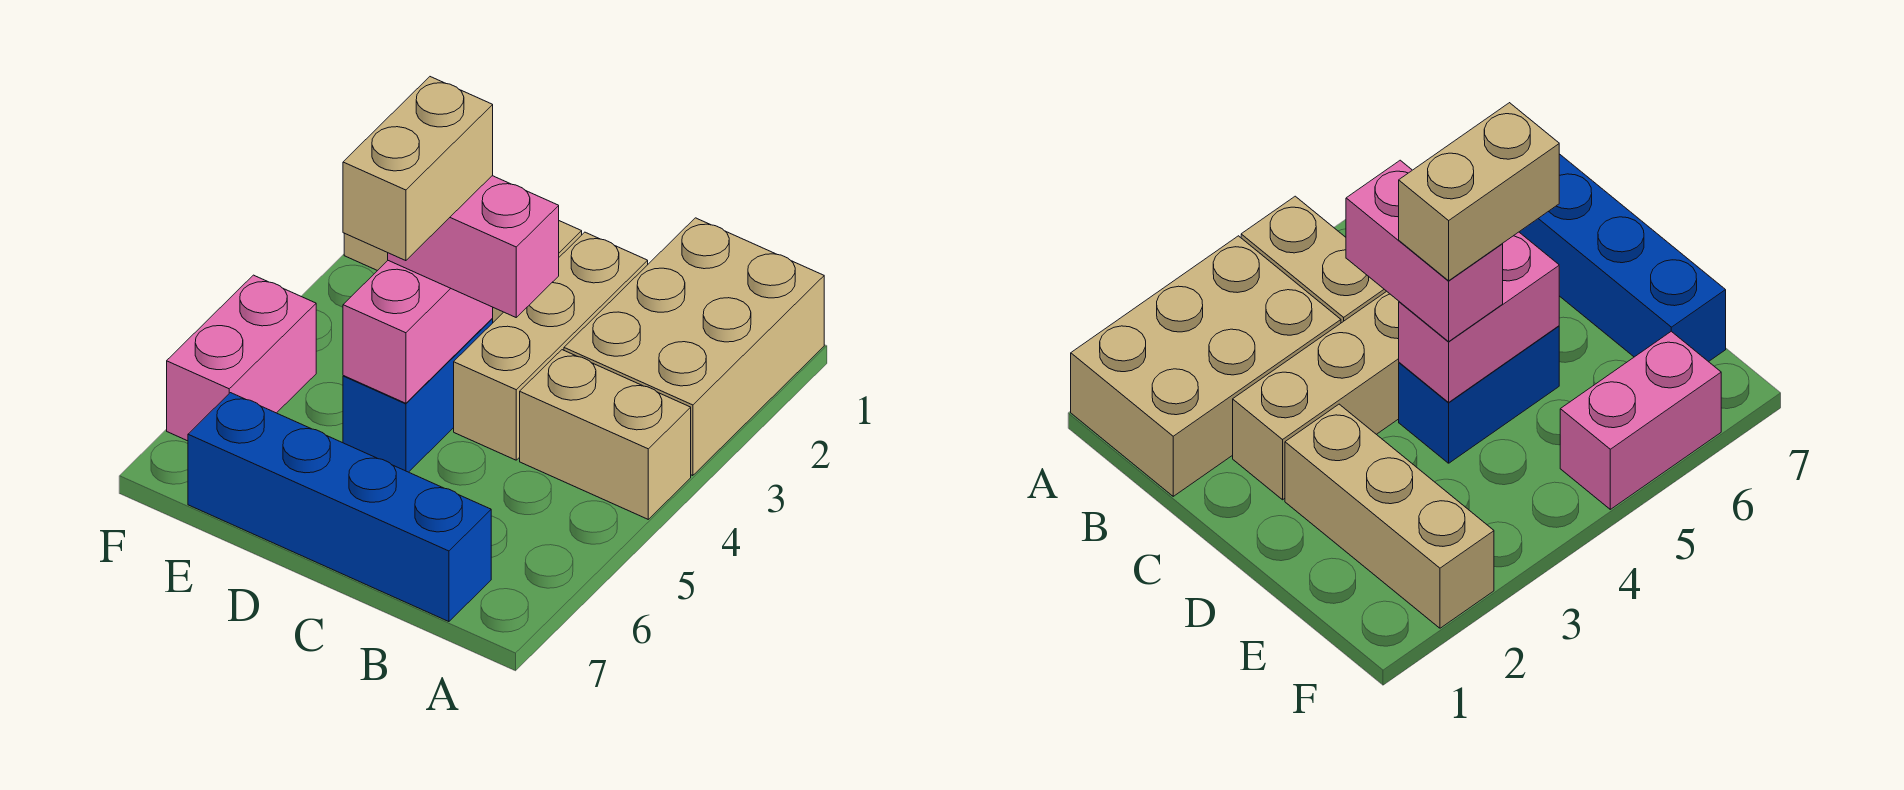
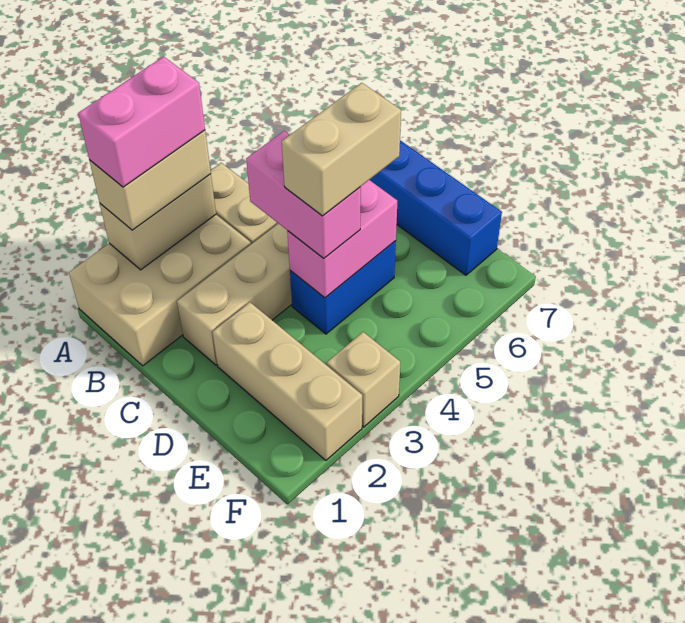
none -> tan 1x2 brick [100,174,216,270]
none -> tan 1x2 brick [89,130,211,230]
none -> tan 1x1 brick [327,332,400,427]
pink 1x2 brick [167,275,316,441] -> pink 1x2 brick moved to [78,57,205,187]

